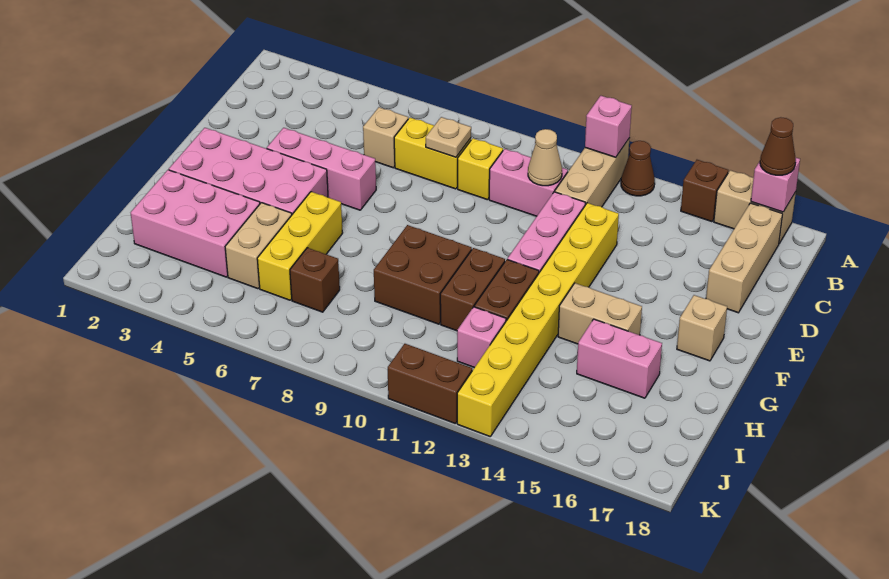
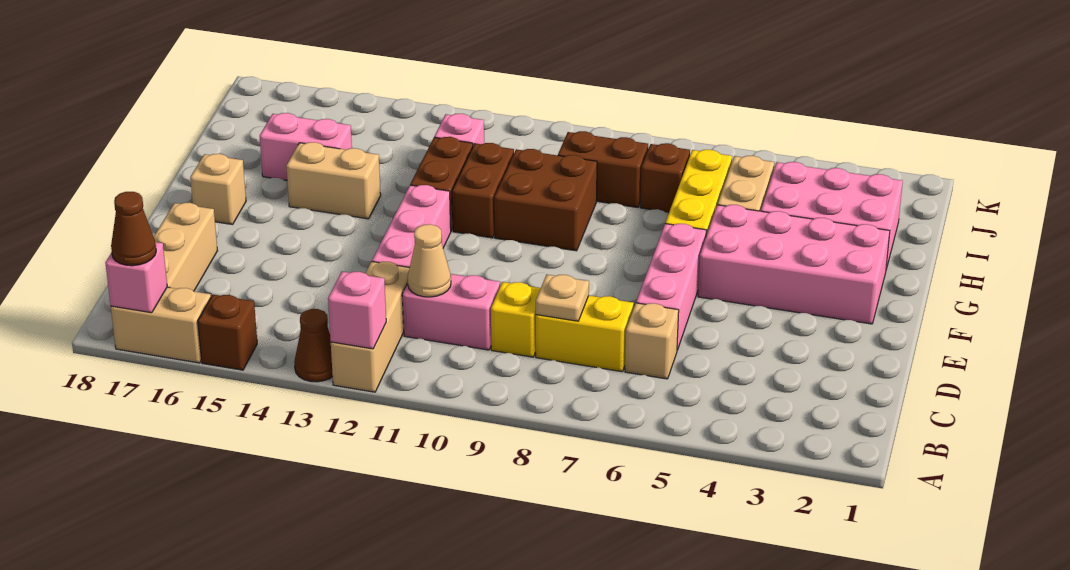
yellow 1x8 brick [457,203,619,436] -> none
pink 1x3 brick [267,128,376,210] -> pink 1x3 brick turned to [636,224,706,350]
brown 1x2 brick [388,344,472,424] -> brown 1x2 brick moved to [558,131,648,208]

